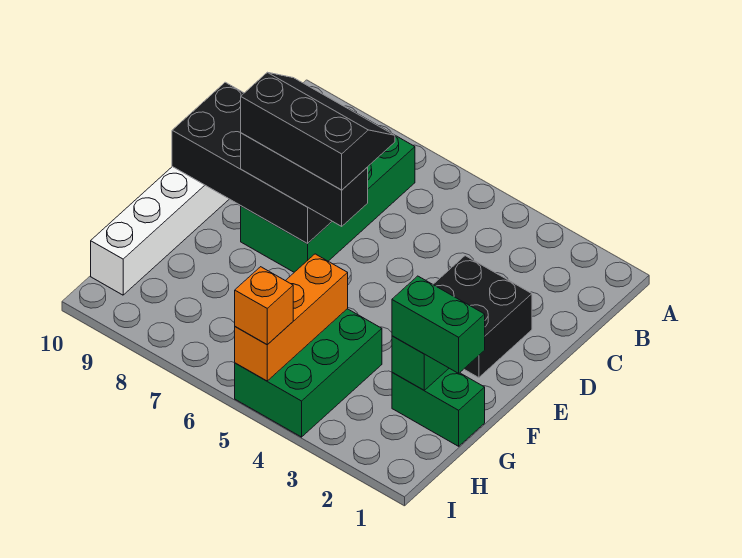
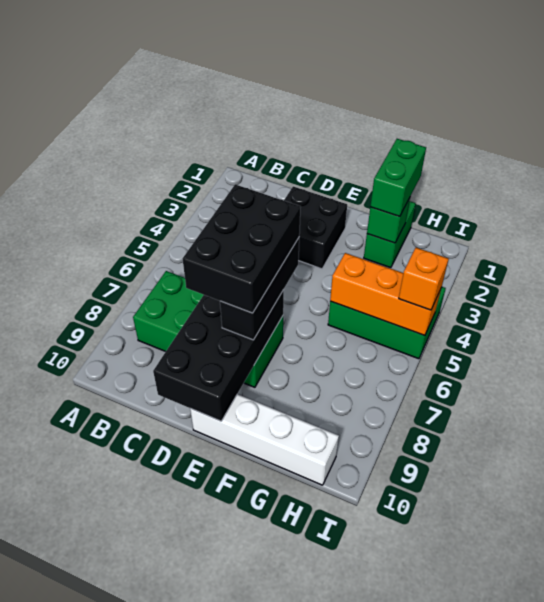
black 2x3 slope [241,72,395,190] -> black 2x3 brick [182,184,301,313]

